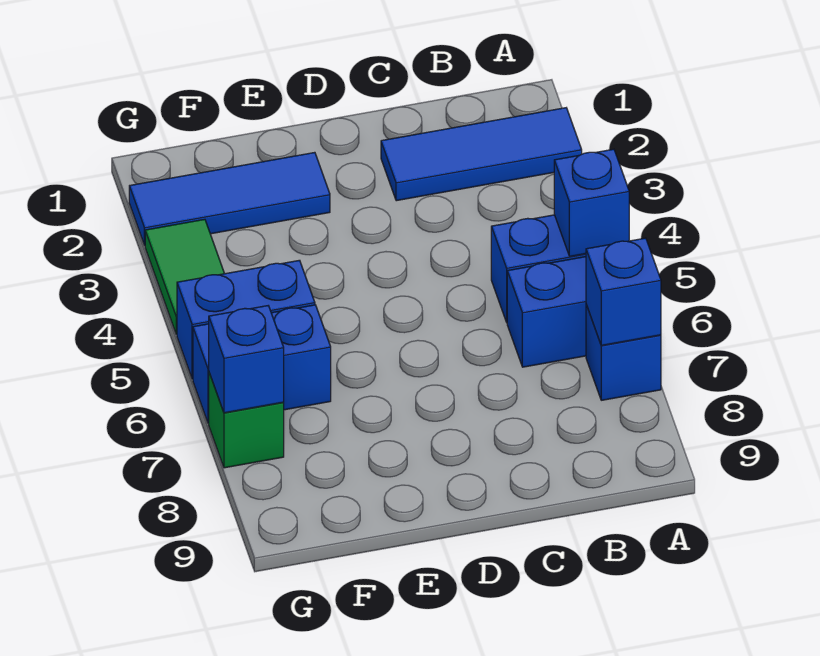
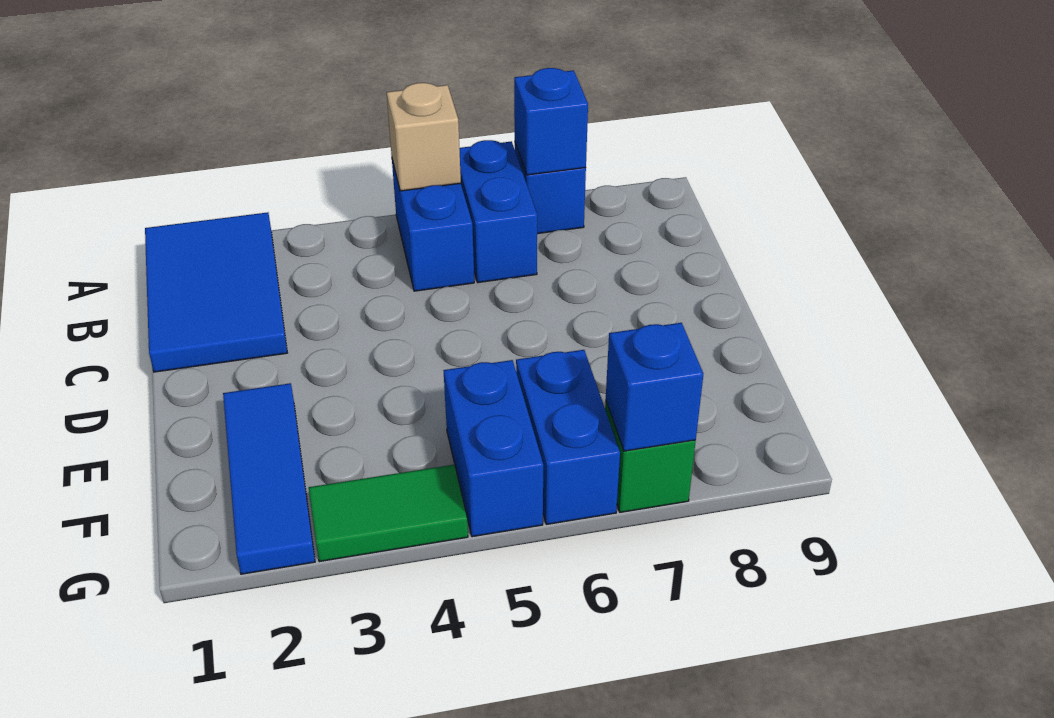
blue 1x3 tile [381,108,582,201] -> blue 2x3 tile [145,212,287,372]
blue 1x1 brick [554,149,629,256] -> tan 1x1 brick [387,83,461,191]

